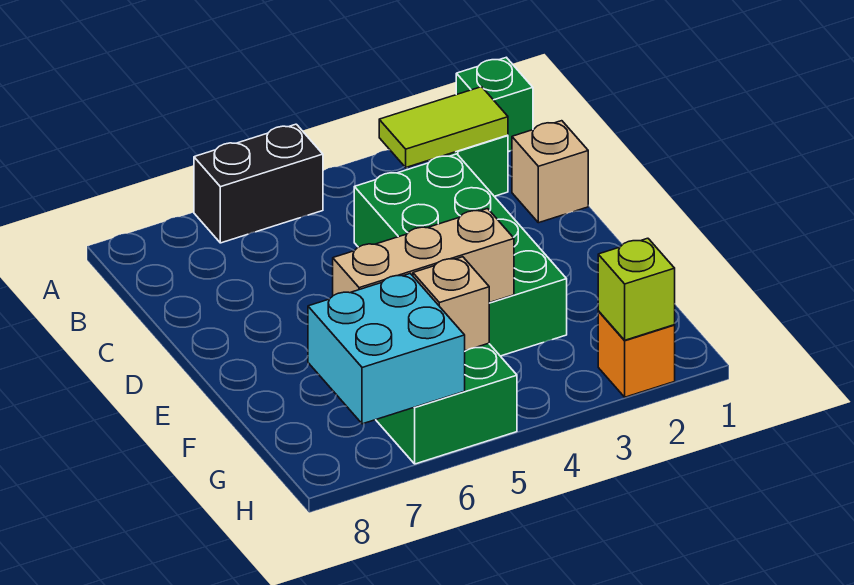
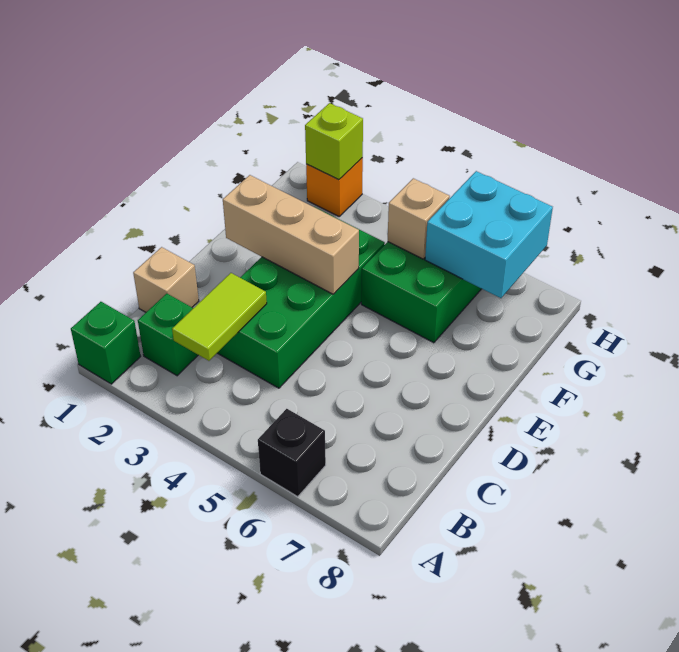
black 1x2 brick [194,124,323,243] -> black 1x1 brick [258,409,326,497]
lime 1x2 tile [379,87,508,167] -> lime 1x2 tile turned to [172,273,267,361]
tan 1x3 brick [333,209,514,303] -> tan 1x3 brick moved to [223,175,359,294]

